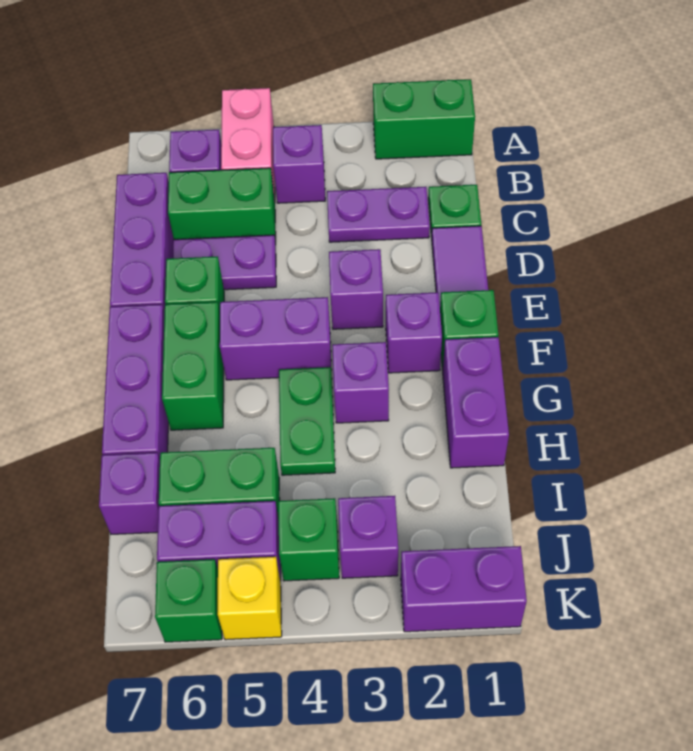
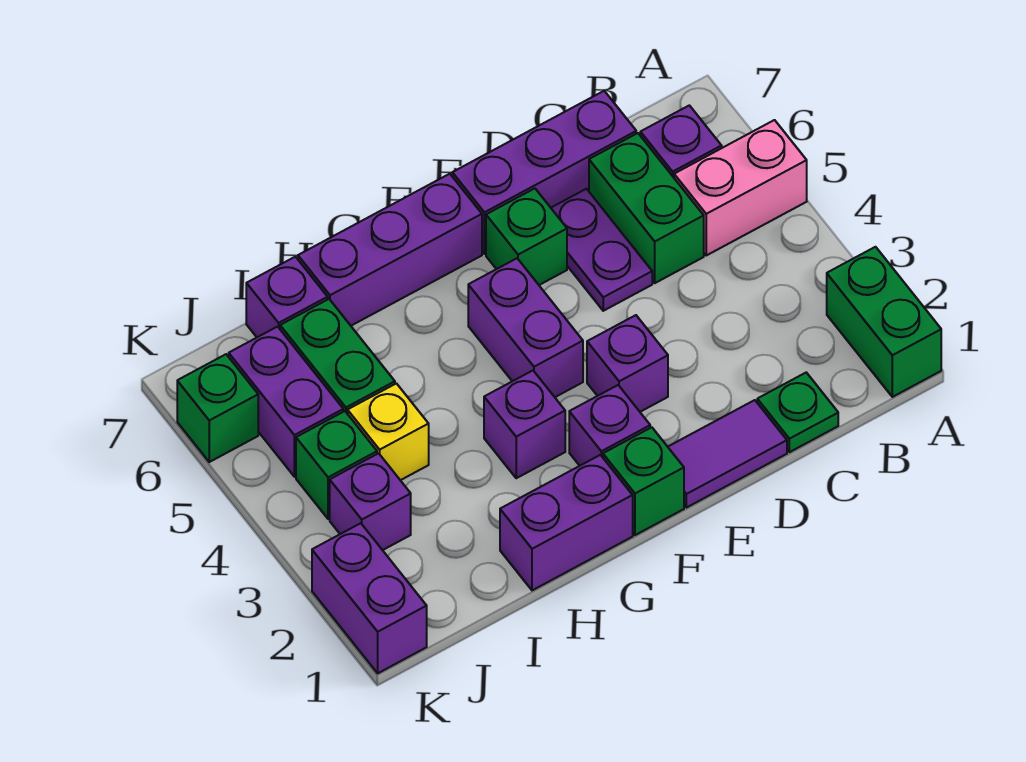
purple 1x1 brick [273,125,325,203] -> none
purple 1x2 plate [327,187,430,242] -> none
green 1x2 brick [162,302,224,430] -> none
green 1x2 plate [279,367,335,475] -> none
yellow 1x1 brick [218,557,282,640] -> yellow 1x1 brick moved to [348,383,429,480]

